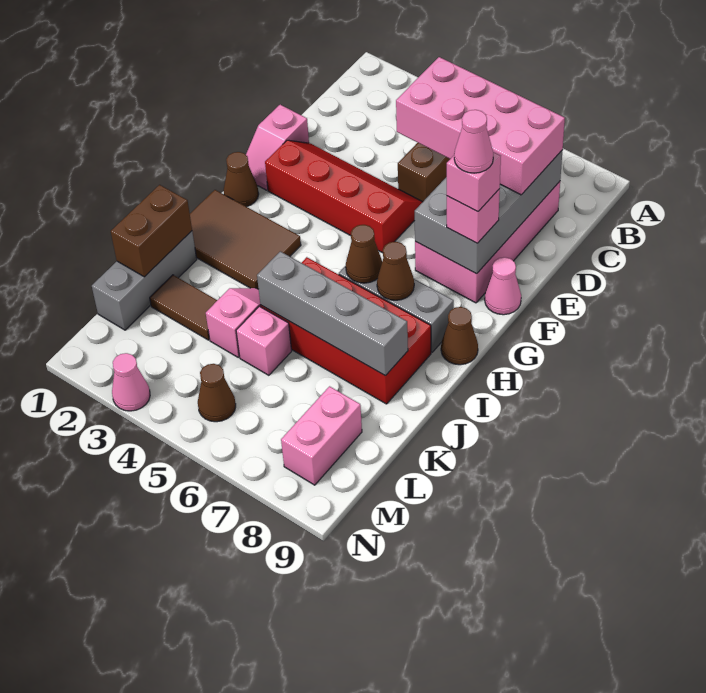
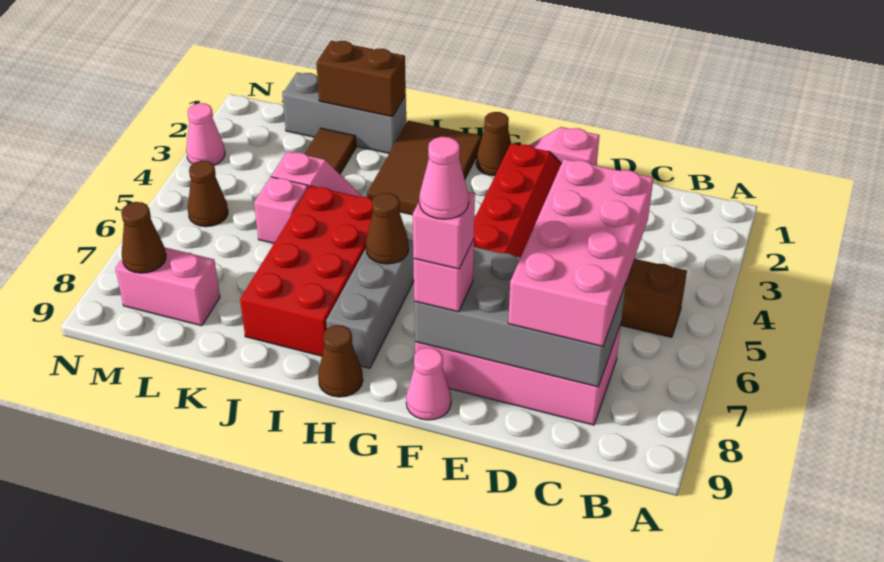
brown 1x1 cone [377,242,414,300] -> brown 1x1 cone moved to [121,202,166,273]
grey 1x4 brick [257,251,408,376] -> none

